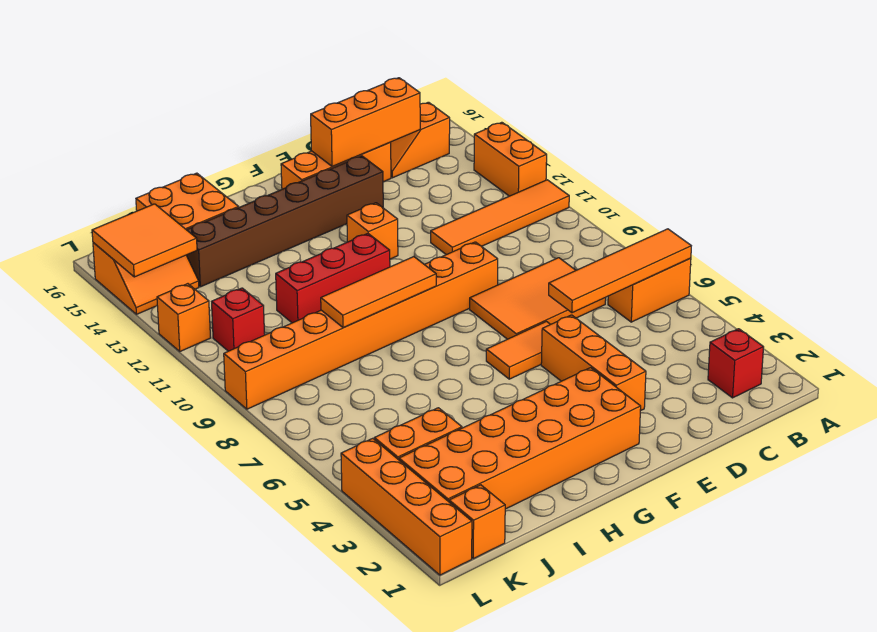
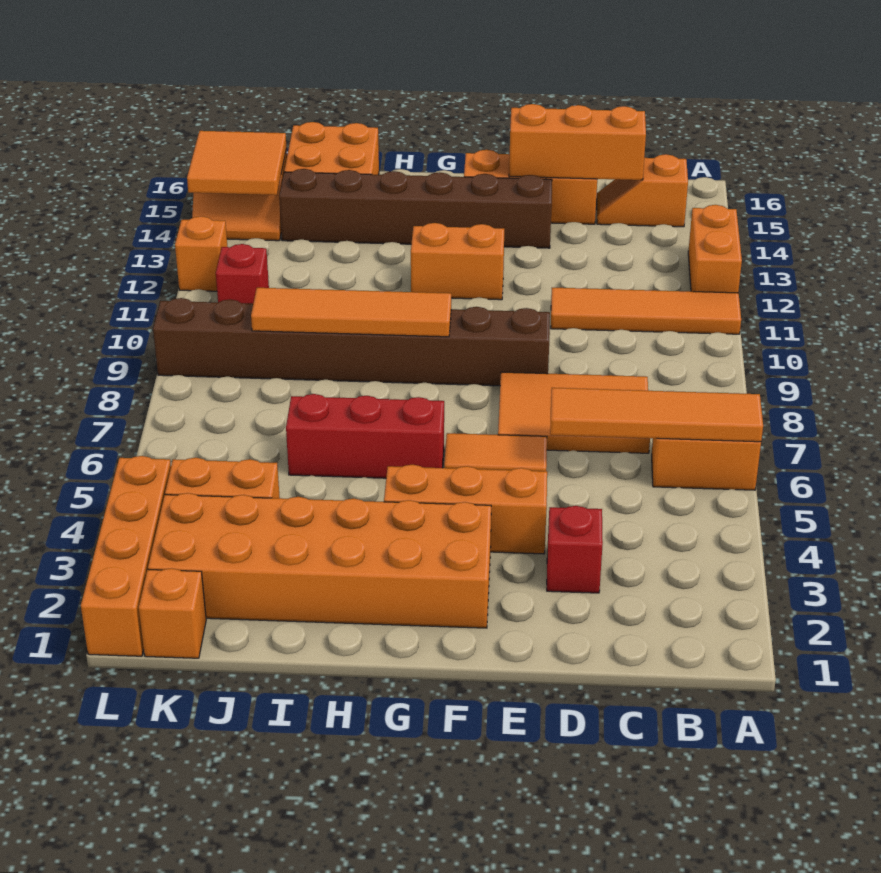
red 1x1 brick [708,329,764,398] -> red 1x1 brick moved to [547,506,603,593]
orange 1x3 brick [541,315,646,411] -> orange 1x3 brick turned to [384,465,547,554]
orange 1x8 brick [224,242,498,409] -> brown 1x8 brick [153,298,550,386]
orange 1x1 brick [347,203,398,259] -> orange 1x2 brick [411,223,504,300]
orange 1x3 tile [321,257,436,328] -> orange 1x4 tile [251,288,451,337]
red 1x3 brick [276,233,390,323] -> red 1x3 brick moved to [286,394,444,478]

